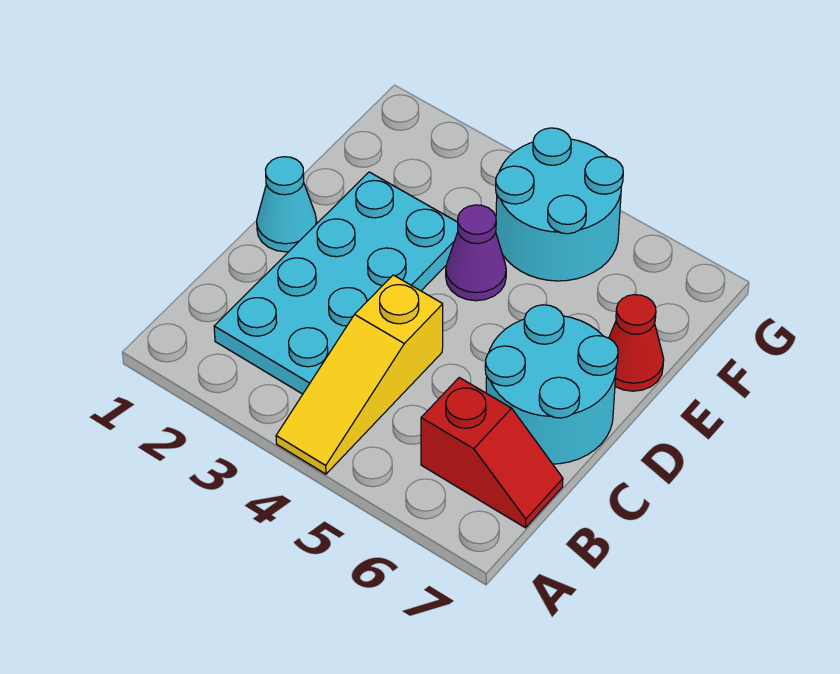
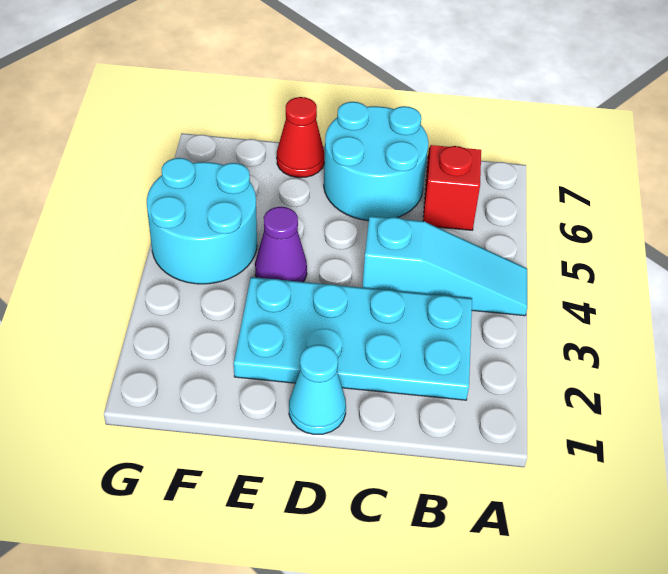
yellow 1x3 slope [276,275,443,474] -> cyan 1x3 slope [362,216,527,316]

